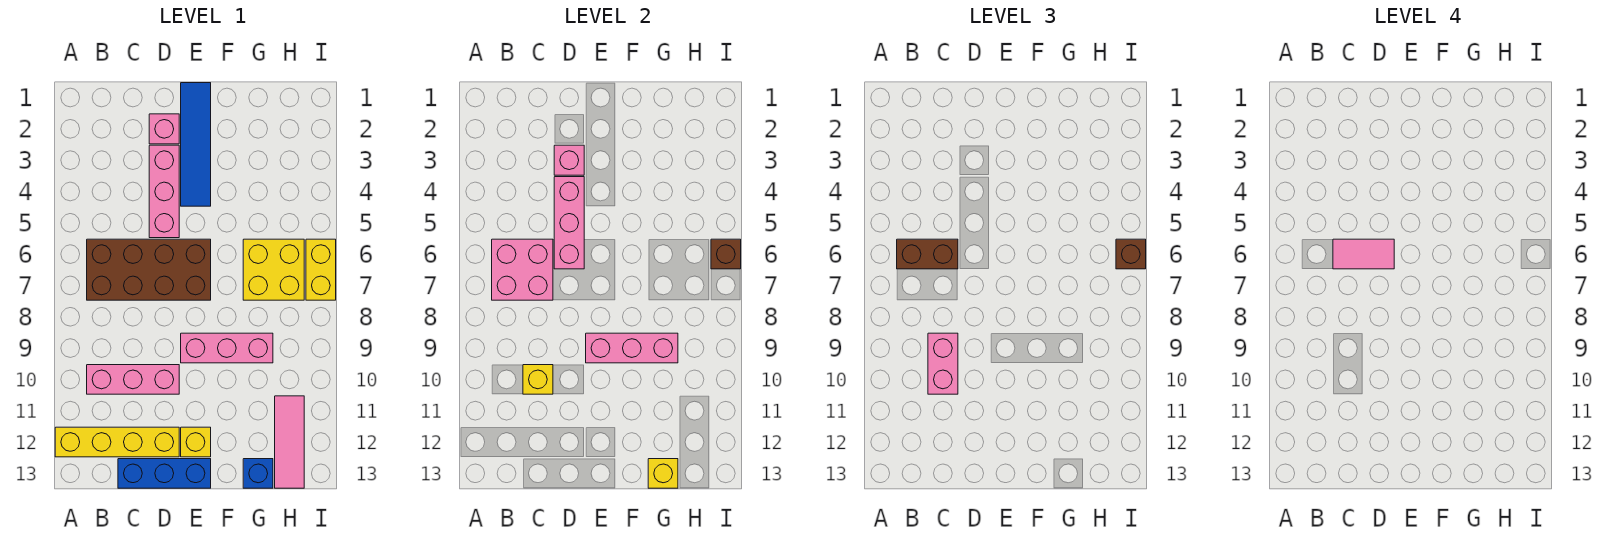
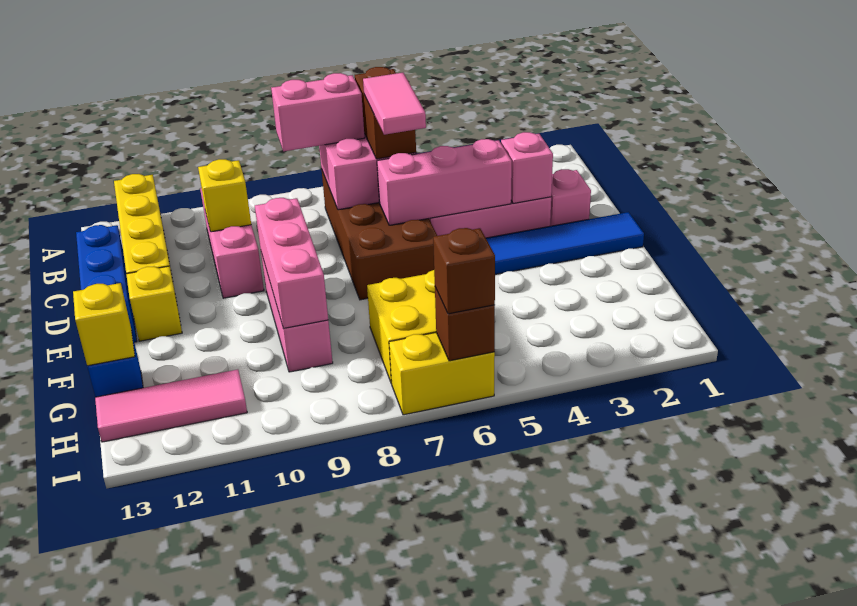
pink 1x2 brick [928,333,958,394] -> pink 1x2 brick moved to [271,73,365,151]

